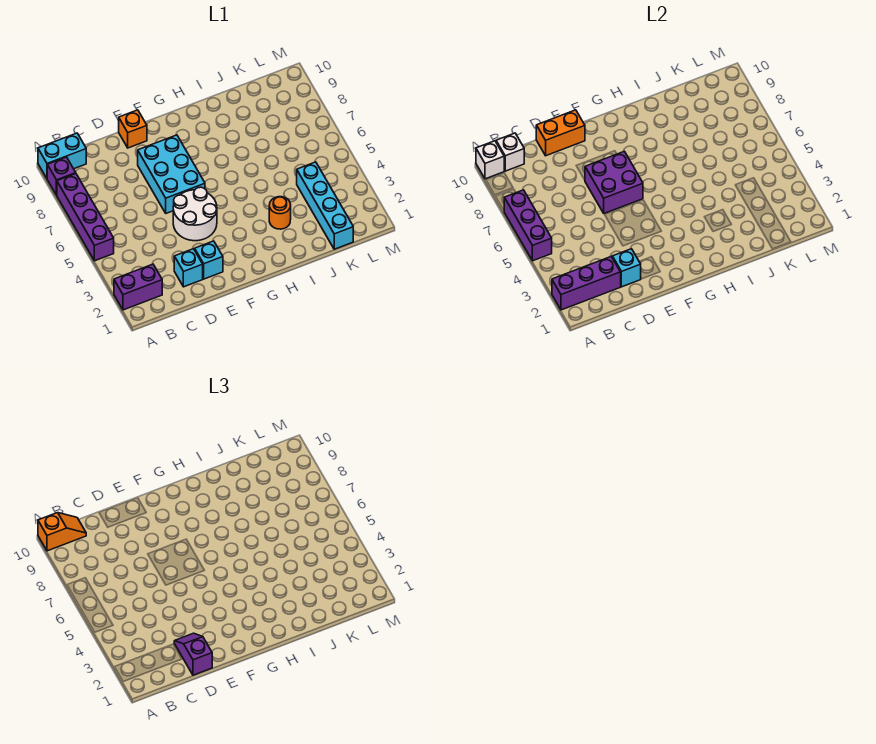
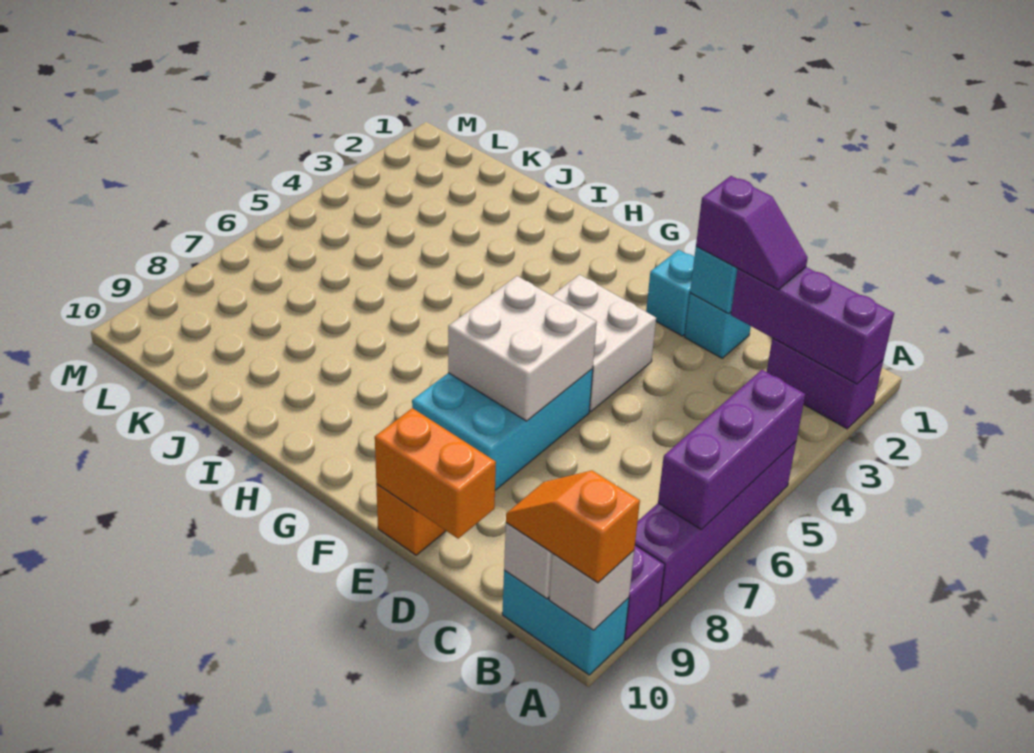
purple 1x2 slope [174,633,212,675] -> purple 1x2 slope turned to [696,176,808,289]
white 2x2 round brick [173,187,217,241] -> white 2x2 brick [552,275,656,411]
purple 2x2 brick [585,151,643,213] -> white 2x2 brick [448,276,596,421]
orange 1x1 round brick [269,197,291,229] -> none
cyan 1x4 brick [297,162,353,249] -> none

